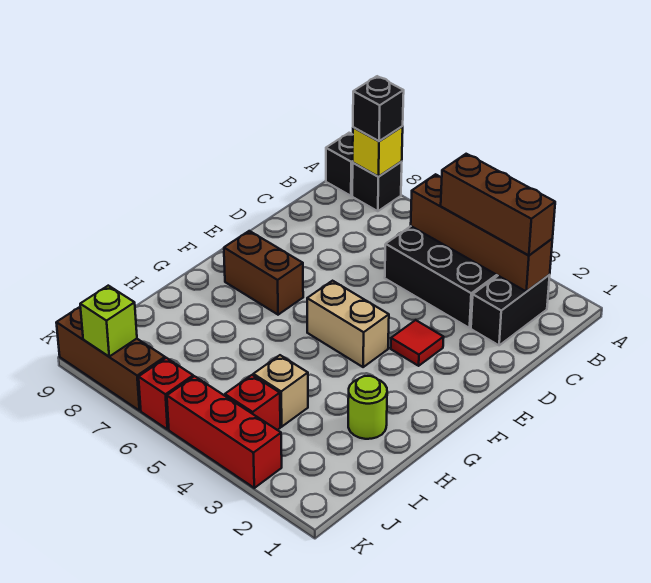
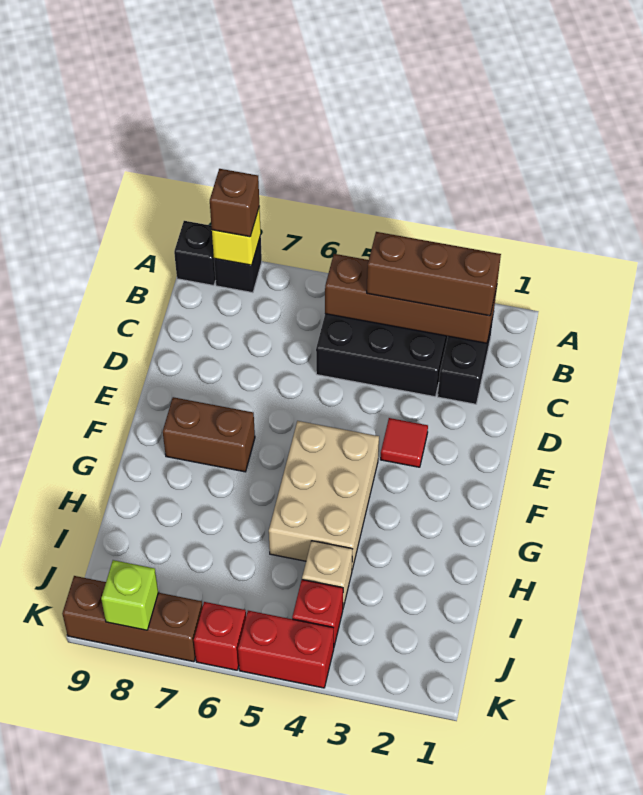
black 1x1 brick [353,76,404,141] -> brown 1x1 brick [210,169,259,237]
tan 1x2 brick [307,281,389,367] -> tan 2x3 brick [269,421,379,569]
lime 1x1 round brick [348,376,387,439] -> none
red 1x3 brick [167,376,282,488] -> red 1x2 brick [238,611,334,688]

